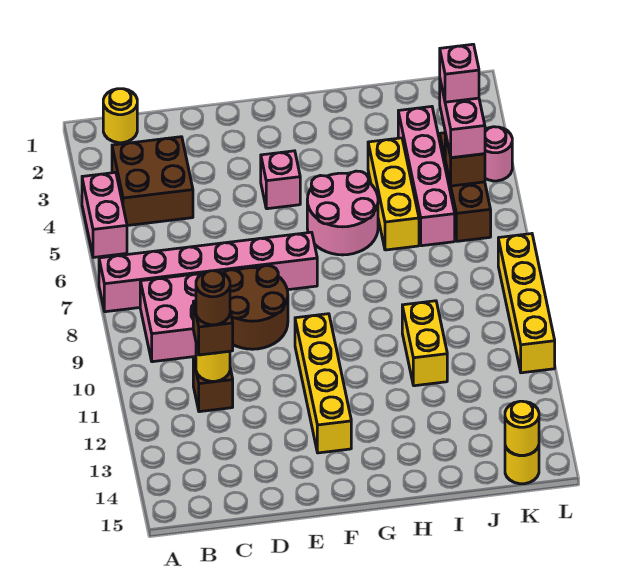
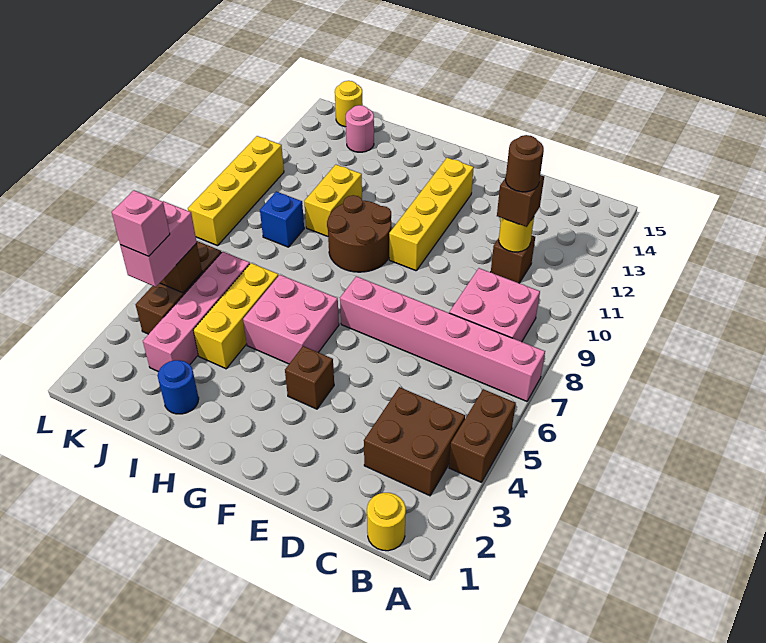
pink 1x2 brick [82,172,127,257] -> brown 1x2 brick [449,389,516,482]
brown 2x2 round brick [223,266,288,349] -> brown 2x2 round brick moved to [327,195,391,272]
pink 1x1 brick [261,151,300,209] -> brown 1x1 brick [285,346,334,409]
pink 2x2 round brick [307,171,378,255] -> pink 2x2 brick [243,275,339,364]
none -> blue 1x1 round brick [158,360,199,414]
none -> blue 1x1 brick [260,191,304,247]
yellow 1x1 round brick [505,401,539,455] -> none
pink 1x1 round brick [485,127,512,181] -> pink 1x1 round brick moved to [346,105,374,152]

